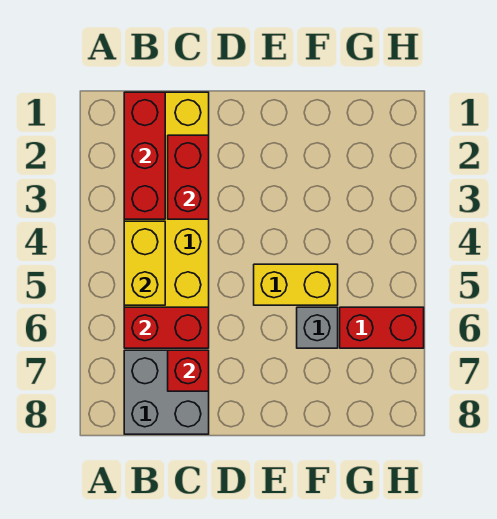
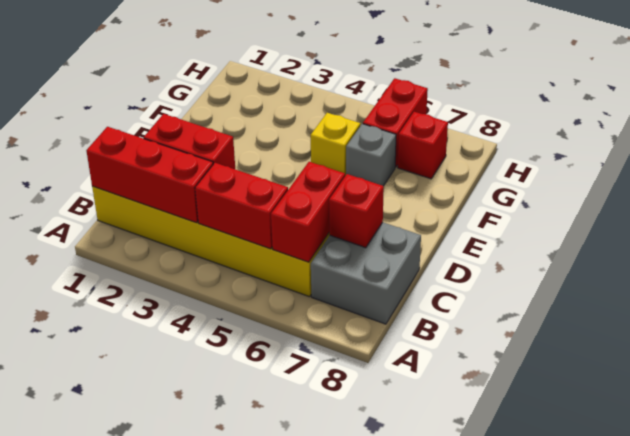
yellow 1x2 brick [124,221,165,305] -> red 1x2 brick [195,163,288,249]
yellow 1x2 brick [254,264,338,305] -> yellow 1x1 brick [311,113,360,176]
none -> red 1x1 brick [398,112,448,179]

